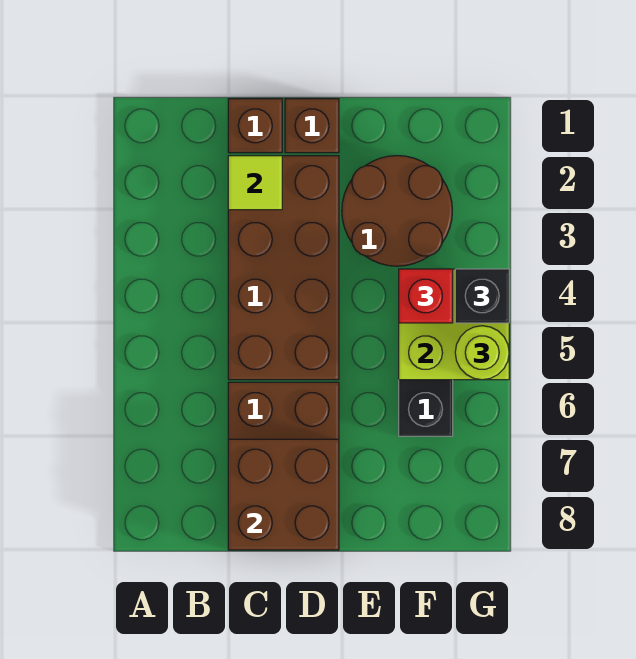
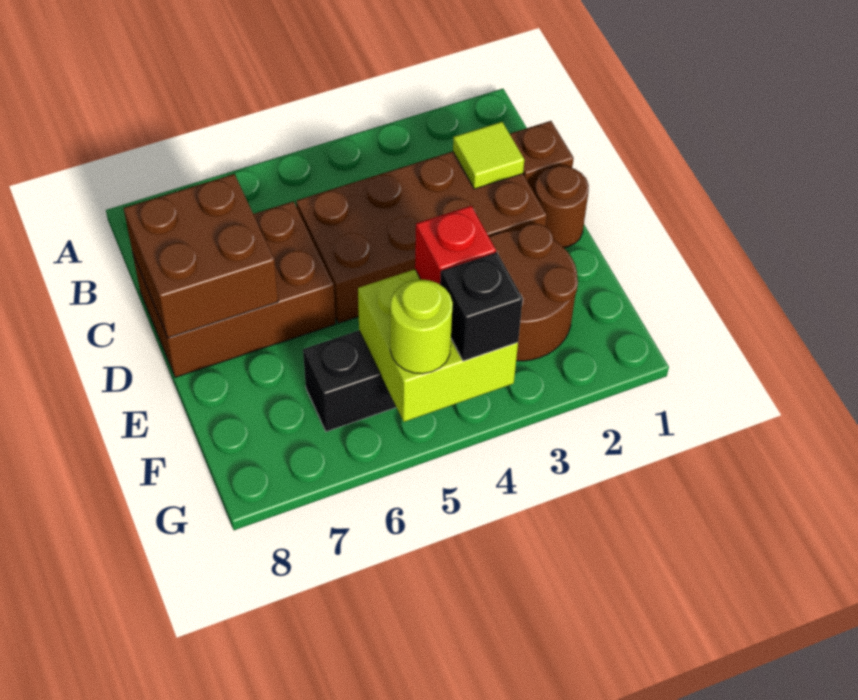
brown 1x1 brick [285,99,339,153] -> brown 1x1 round brick [535,166,589,248]

